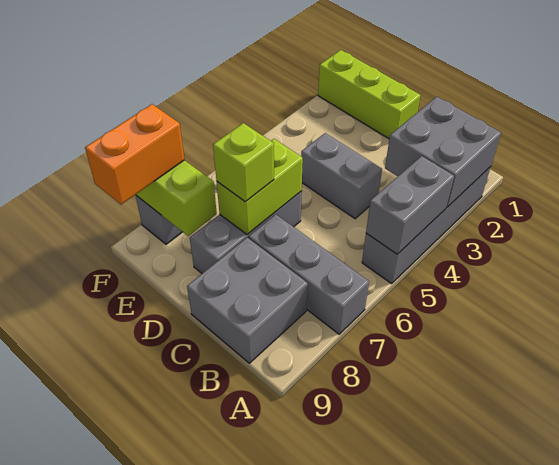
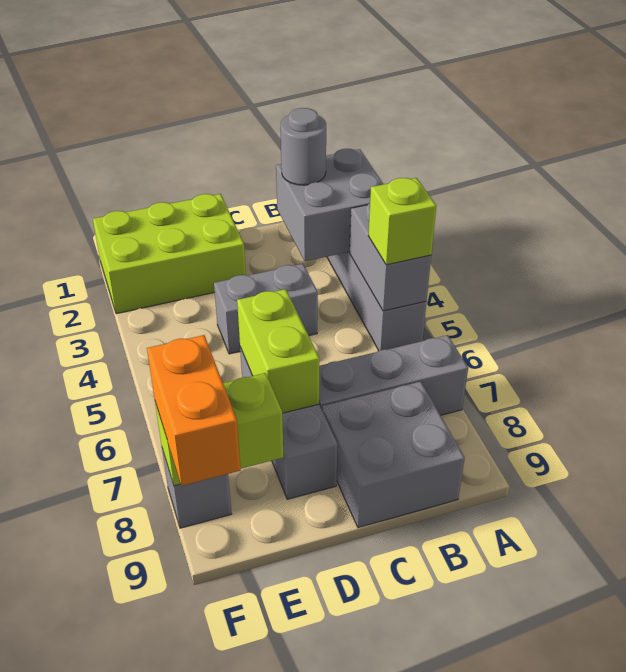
none -> grey 1x1 round brick [281,108,326,185]
lime 1x3 brick [318,50,421,139] -> lime 2x3 brick [93,194,246,314]
lime 1x1 brick [213,123,274,202] -> lime 1x1 brick moved to [368,178,436,265]

